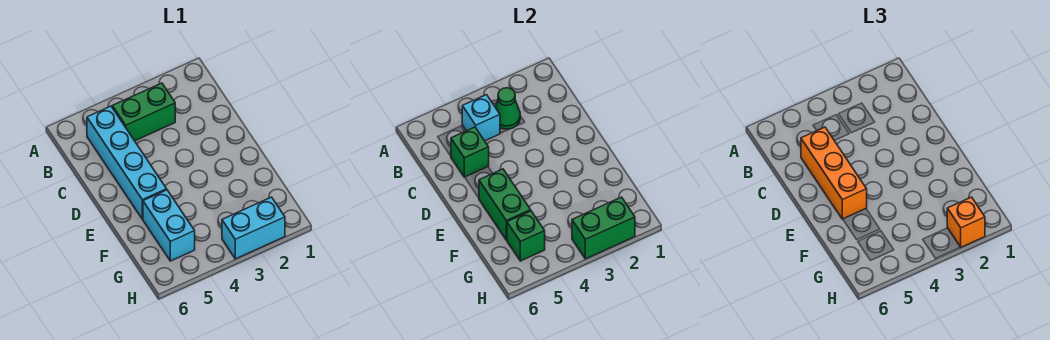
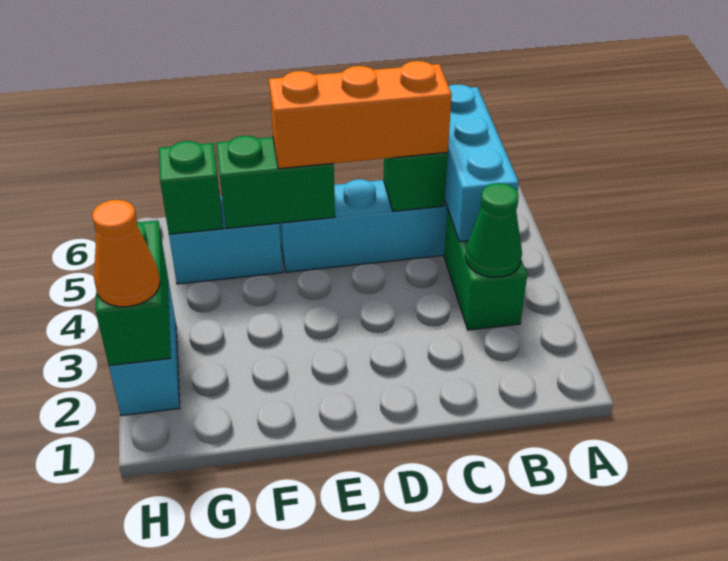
cyan 1x1 brick [462,95,500,141] -> cyan 1x3 brick [445,85,519,242]
orange 1x1 brick [947,197,985,247] -> orange 1x1 cone [92,200,160,307]

